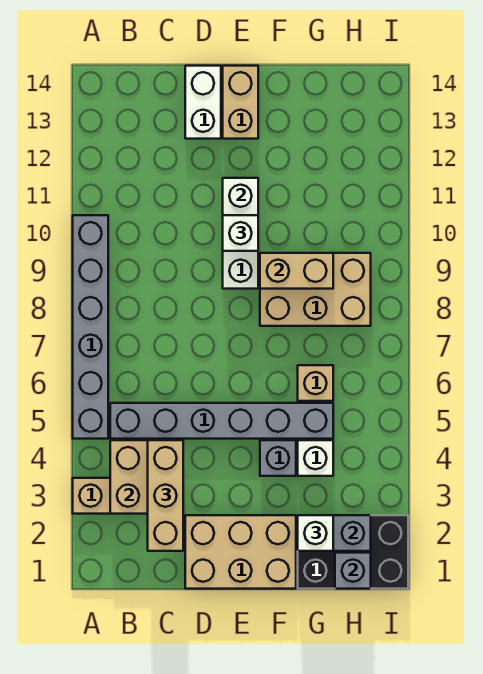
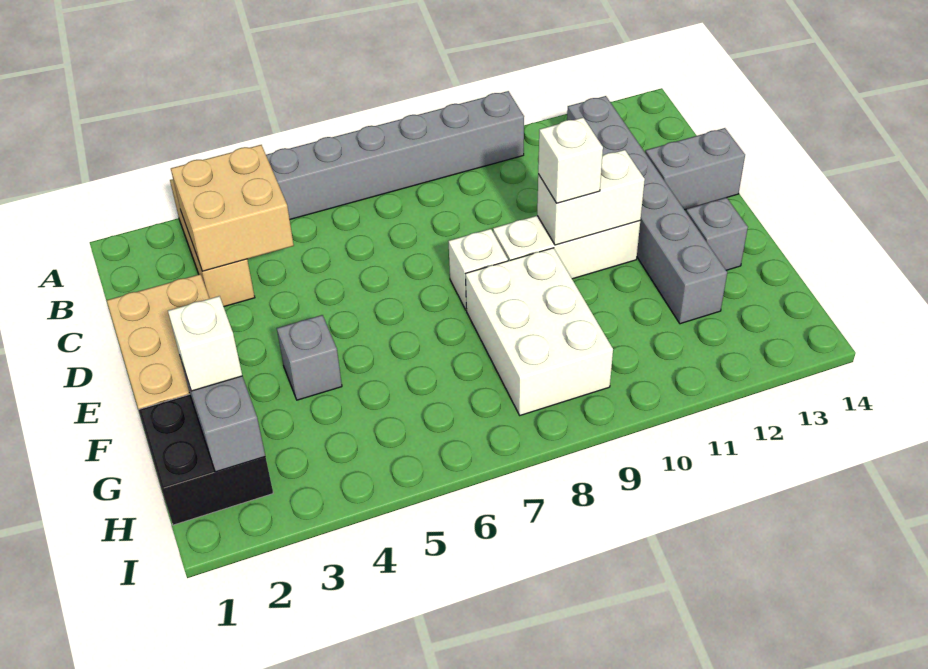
grey 1x6 brick [110,403,333,439] -> grey 1x6 brick moved to [567,96,727,324]
tan 1x3 brick [148,440,183,551] -> none
white 1x2 brick [185,66,221,139] -> grey 1x2 brick [645,128,745,210]
tan 1x2 brick [223,66,258,139] -> none
tan 2x3 brick [260,253,371,326] -> white 2x3 brick [466,248,613,415]
tan 1x2 brick [260,253,333,289] -> none
black 2x3 brick [298,515,408,589] -> black 2x2 brick [139,394,273,525]
white 1x1 brick [298,440,333,476] -> white 1x1 brick moved to [449,229,508,310]
tan 1x1 brick [298,365,333,401] -> none
grey 1x1 brick [335,553,371,589] -> grey 1x1 brick moved to [686,198,748,270]

